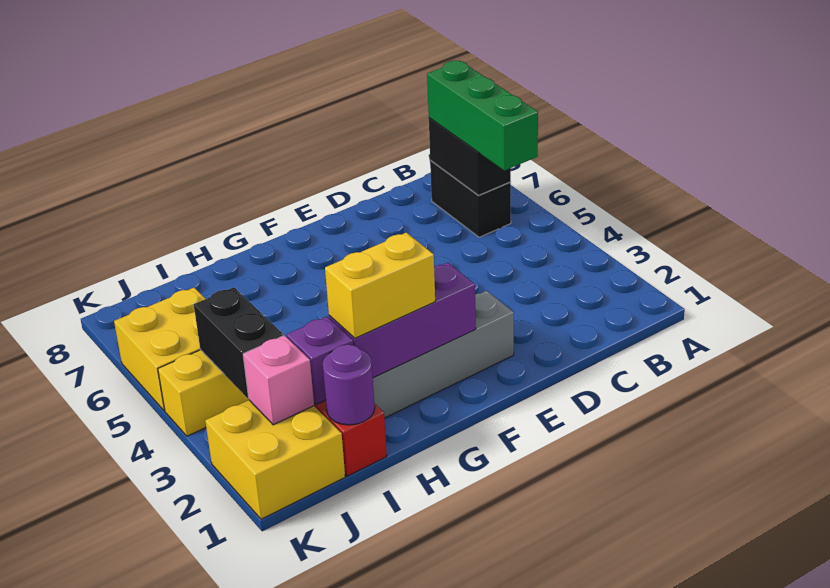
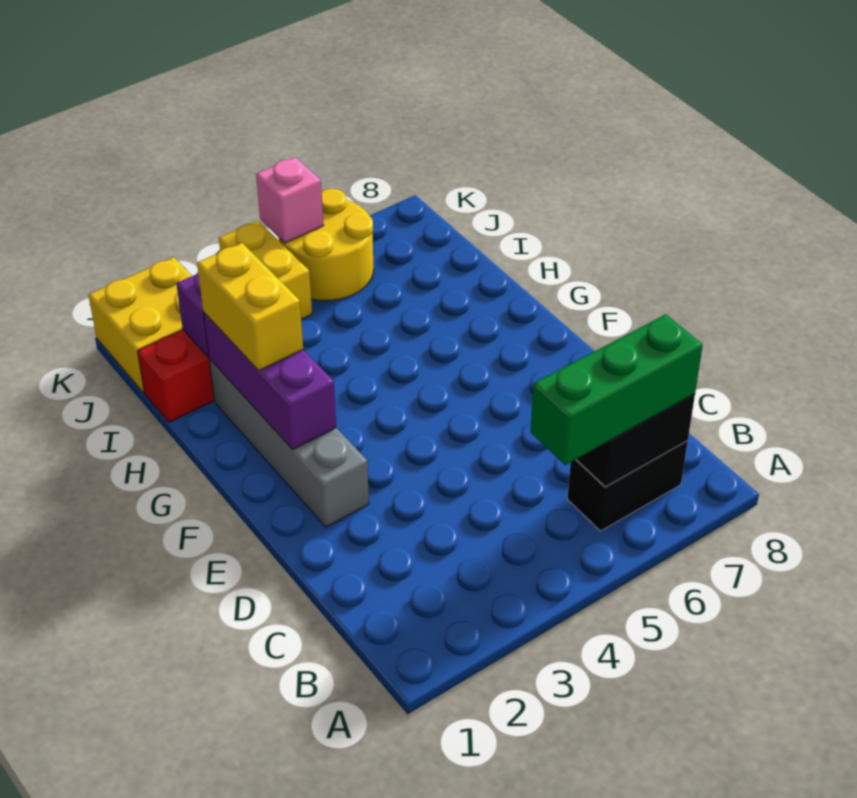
purple 1x1 round brick [323,345,375,425] -> none
pink 1x1 brick [243,335,314,425] -> pink 1x1 brick moved to [256,157,324,243]
black 1x2 brick [194,287,283,398] -> none
yellow 2x2 brick [114,288,205,411] -> yellow 2x2 round brick [279,189,374,301]

